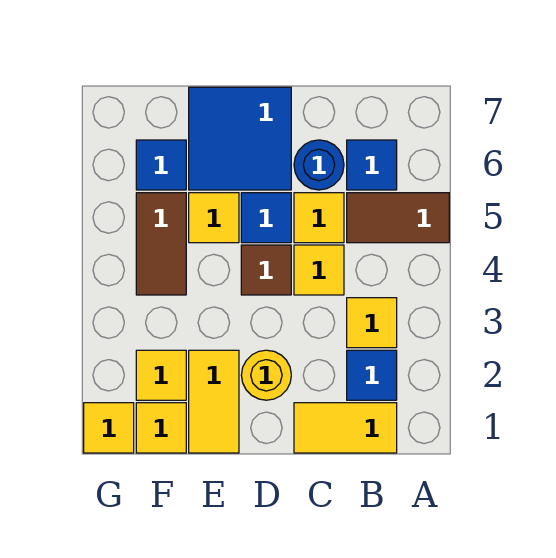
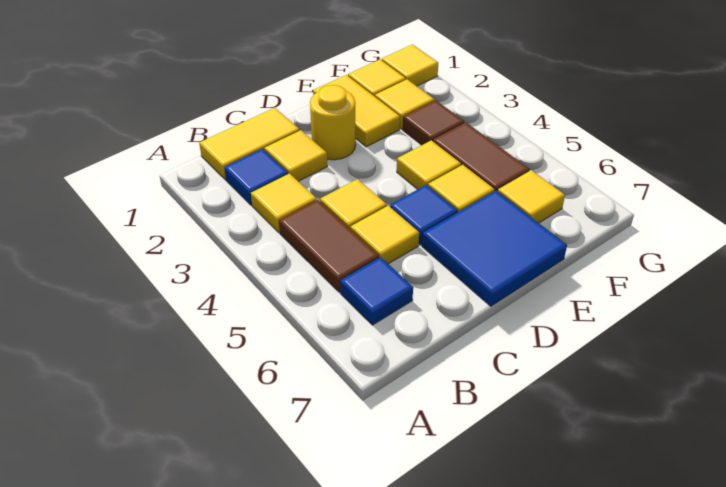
brown 1x2 tile [347,193,449,243] -> brown 1x2 tile turned to [279,200,379,292]
none -> yellow 1x1 tile [264,130,328,181]
blue 1x1 round brick [294,140,344,190] -> none
brown 1x1 tile [241,245,291,295] -> brown 1x1 tile moved to [403,100,464,145]
none -> yellow 1x1 tile [397,140,461,189]
blue 1x1 tile [136,140,186,190] -> yellow 1x1 tile [498,170,565,223]

